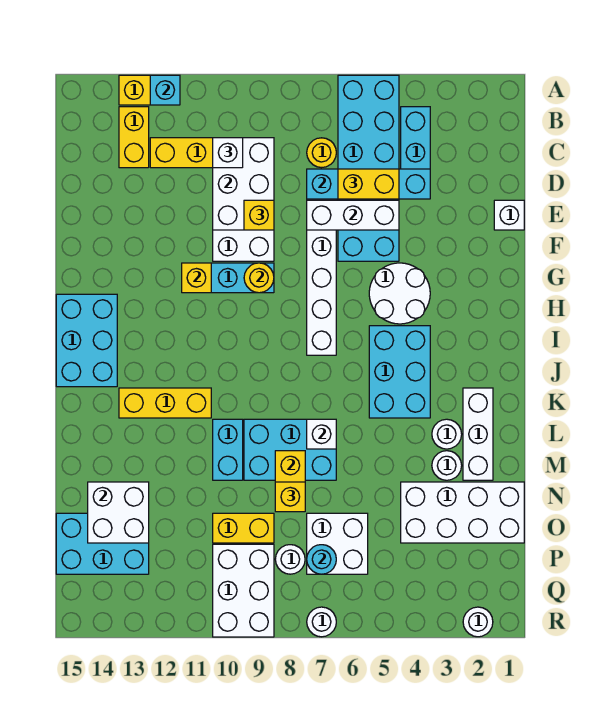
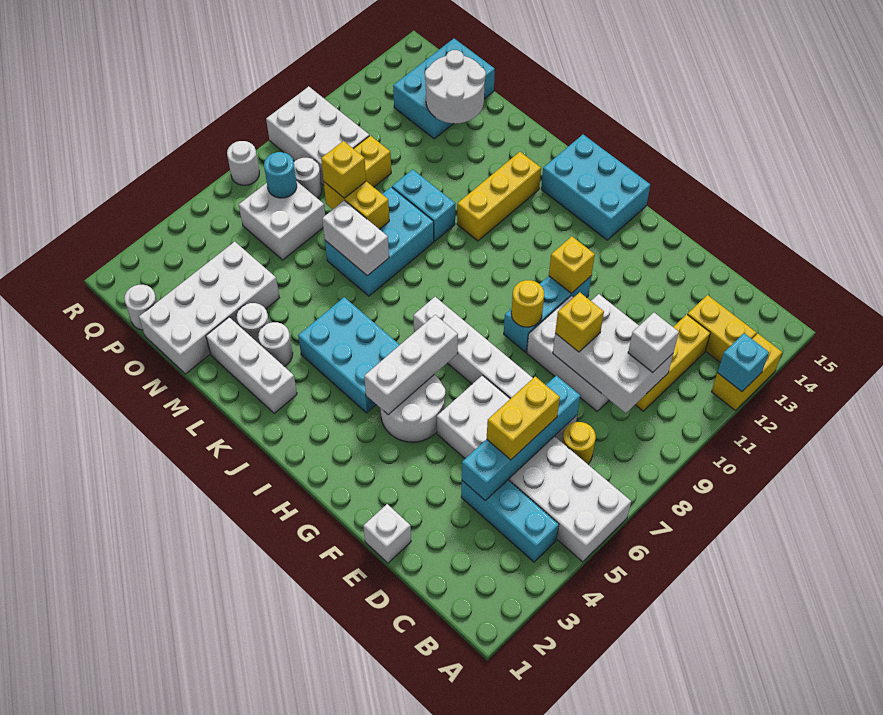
cyan 2x6 brick [338,75,399,261] -> white 2x6 brick [437,375,631,562]
white 1x3 brick [307,200,399,230] -> white 1x3 brick moved to [364,315,458,414]
white 1x1 brick [307,419,336,449] -> white 1x2 brick [322,201,389,276]
white 2x2 brick [88,482,149,543] -> white 2x2 round brick [425,50,486,123]
white 1x1 round brick [463,607,493,637] -> white 1x1 round brick moved to [124,285,157,330]

